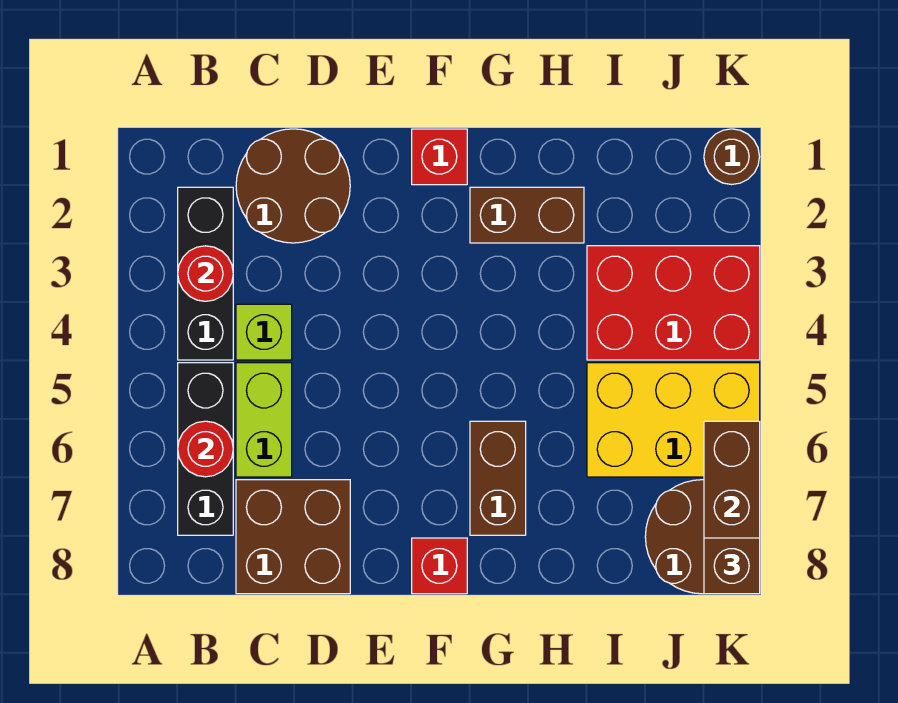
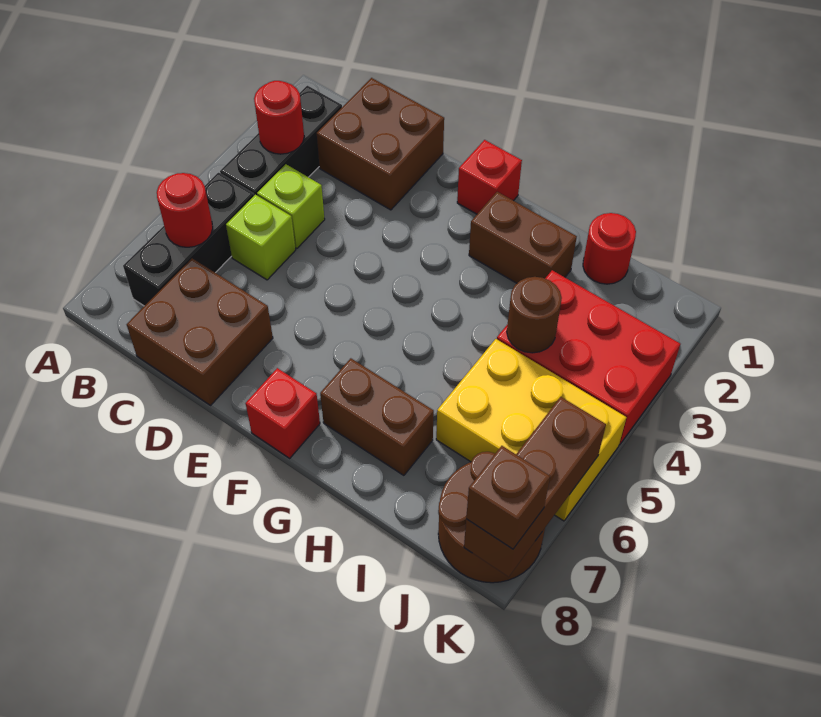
brown 2x2 round brick [236,129,350,243] -> brown 2x2 brick [317,78,444,210]
lime 1x2 brick [236,363,292,477] -> lime 1x1 brick [226,195,296,280]
brown 1x2 brick [470,421,526,535] -> brown 1x2 brick turned to [320,358,434,475]
none -> red 1x1 round brick [583,213,636,284]
brown 1x1 round brick [704,129,759,185] -> brown 1x1 round brick moved to [507,277,562,353]

